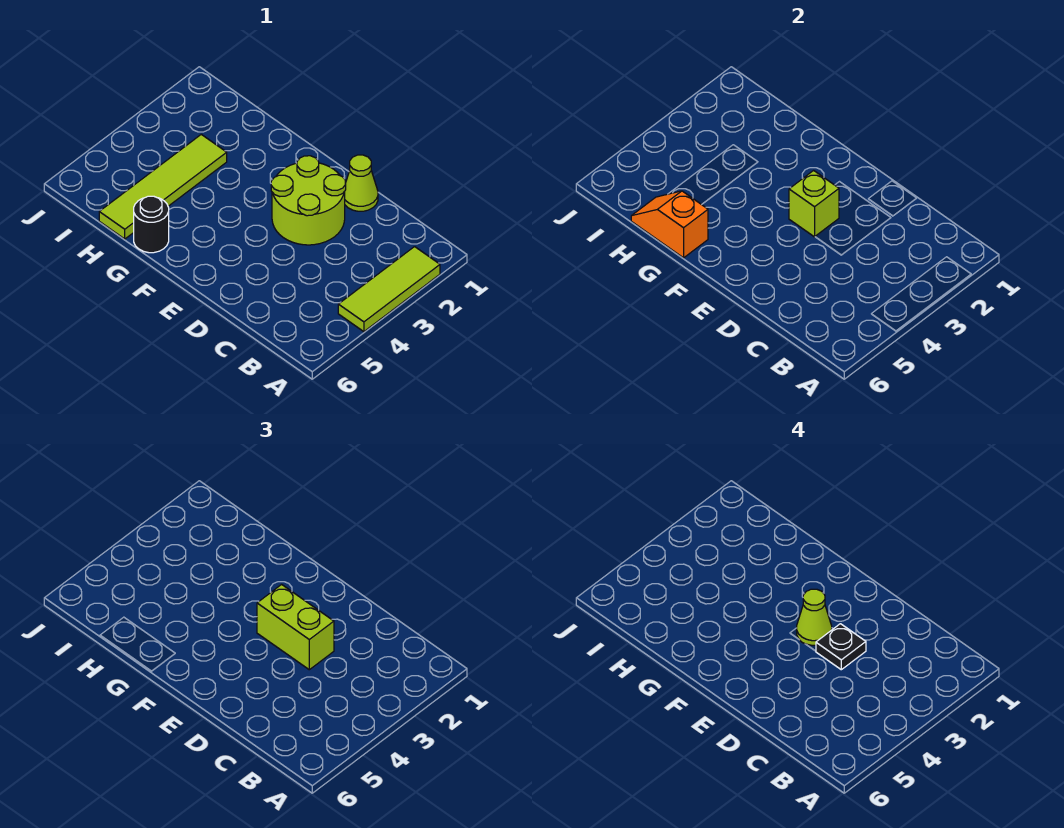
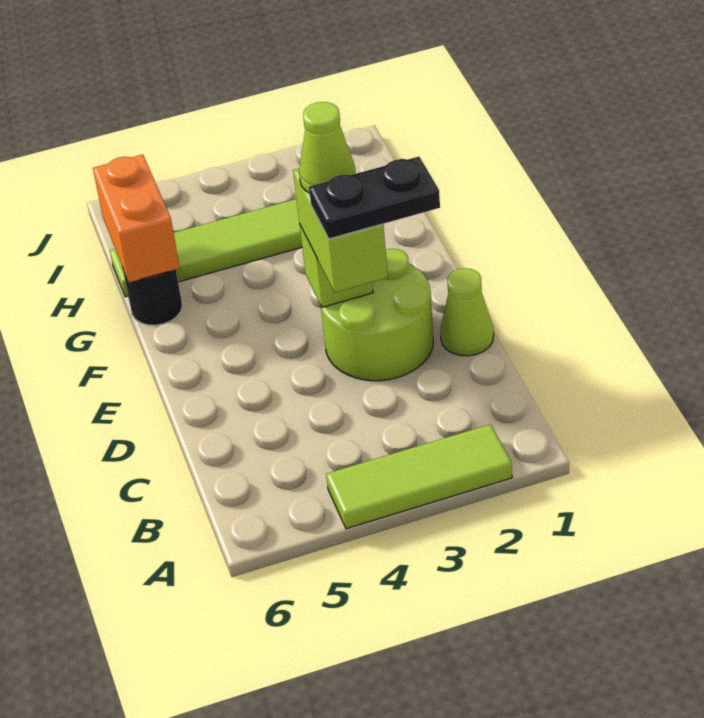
black 1x1 plate [816,624,866,670] -> black 1x2 plate [309,157,440,239]
orange 1x2 slope [631,191,708,258] -> orange 1x2 brick [93,154,180,282]

